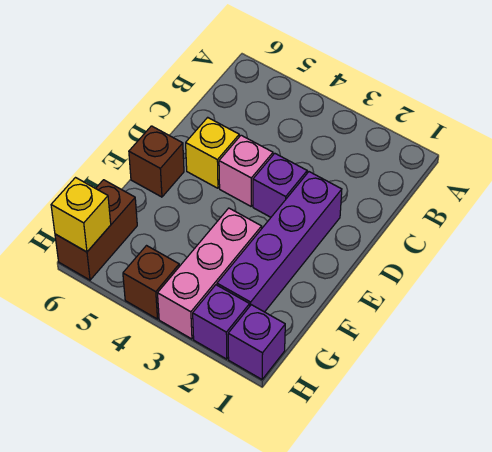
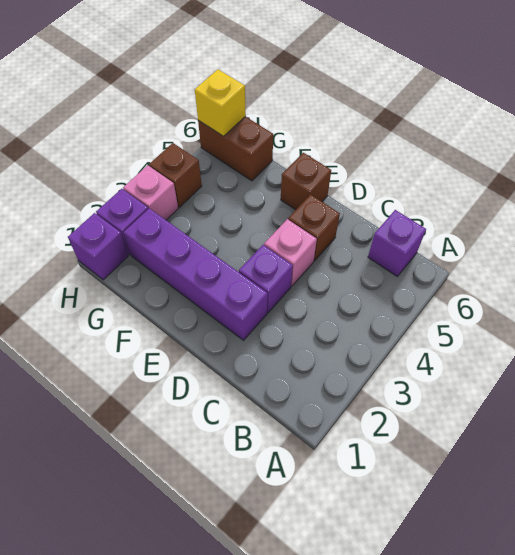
none -> purple 1x1 brick [368,210,426,277]
yellow 1x1 brick [186,117,239,188] -> brown 1x1 brick [288,195,340,261]
pink 1x3 brick [158,208,262,339] -> pink 1x1 brick [123,165,178,220]

